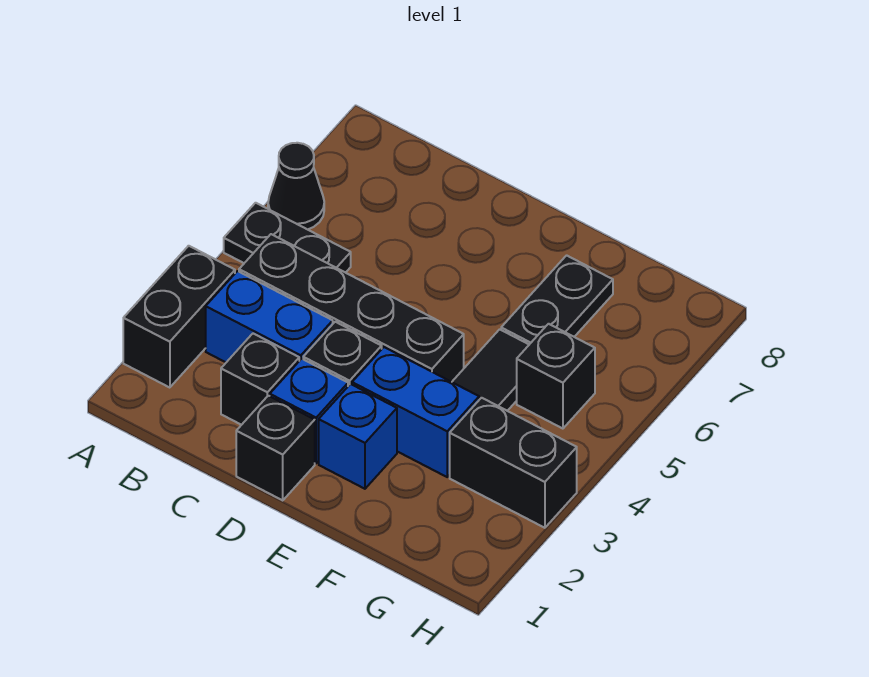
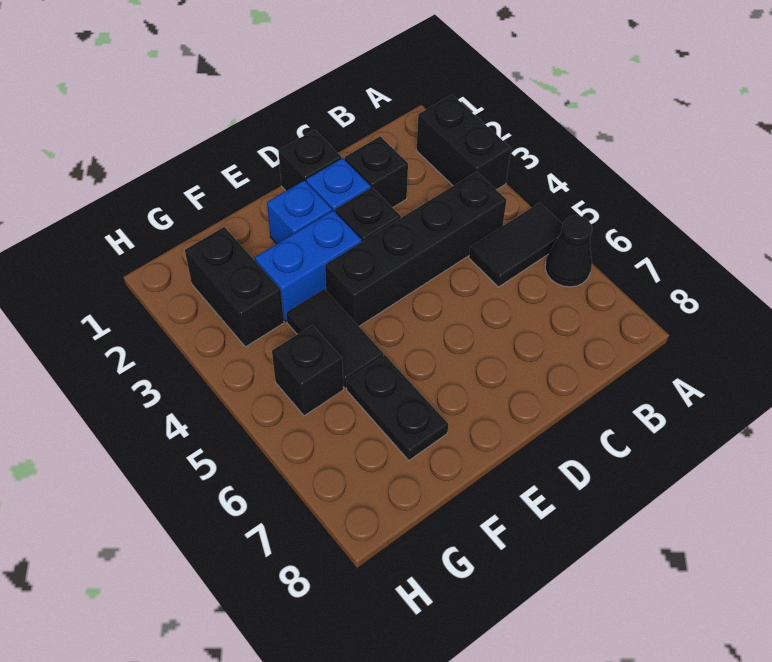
black 1x2 plate [224,203,351,273] -> black 1x2 tile [469,203,563,287]
blue 1x2 brick [206,271,333,362] -> none
black 1x2 brick [450,398,577,528] -> black 1x2 brick turned to [185,227,284,347]

